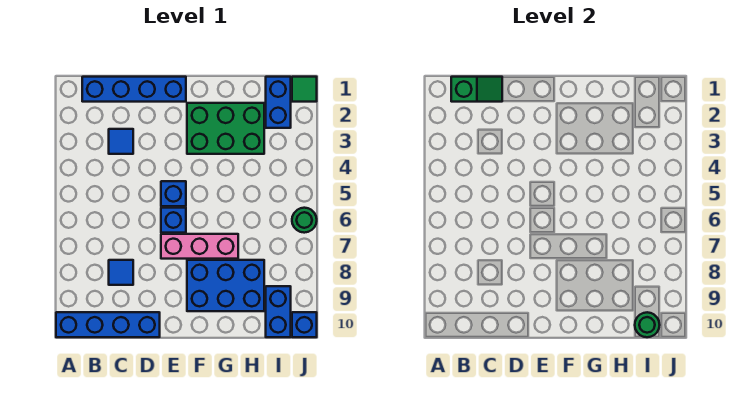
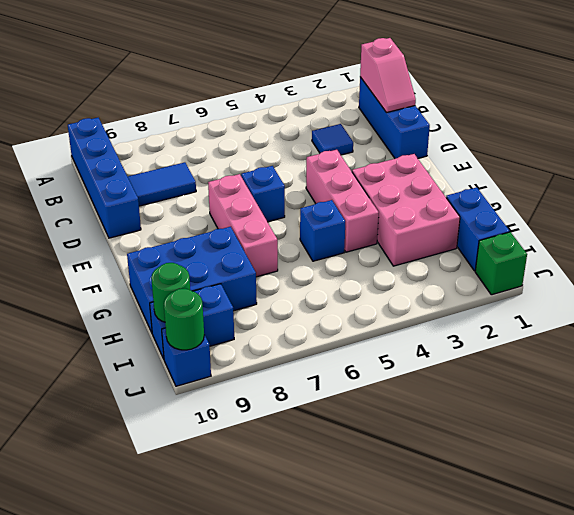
blue 1x4 brick [82,77,186,102] -> blue 1x3 brick [359,77,430,159]
green 1x2 slope [451,77,502,102] -> pink 1x2 slope [360,38,416,113]
blue 1x1 tile [109,260,133,285] -> blue 1x2 tile [128,162,196,206]
none -> pink 1x3 brick [306,150,379,252]
blue 1x1 brick [161,181,186,206] -> blue 1x1 brick moved to [300,200,345,261]
green 2x3 brick [187,103,264,154] -> pink 2x3 brick [352,154,460,266]
blue 2x3 brick [187,260,264,311] -> blue 2x3 brick turned to [127,227,257,333]
blue 1x2 brick [266,77,291,128] -> blue 1x2 brick turned to [446,187,510,271]
green 1x1 tile [292,77,317,102] -> green 1x1 brick [475,232,527,295]
green 1x1 round brick [292,208,317,233] -> green 1x1 round brick moved to [164,289,204,350]

